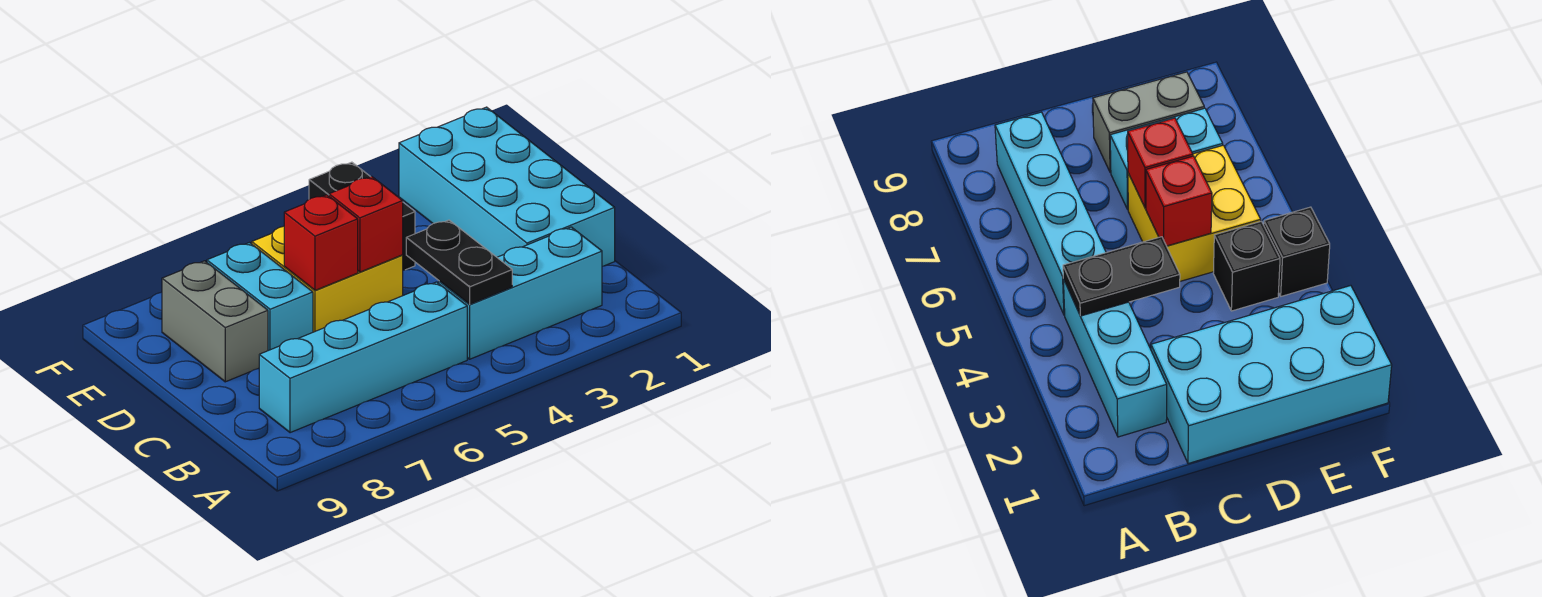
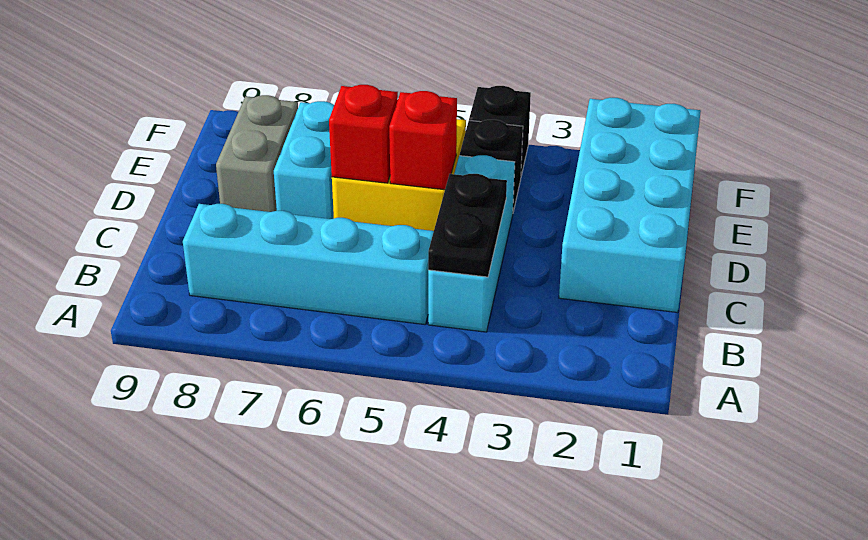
cyan 1x3 brick [439,227,602,359] -> cyan 1x3 brick turned to [428,155,515,332]

